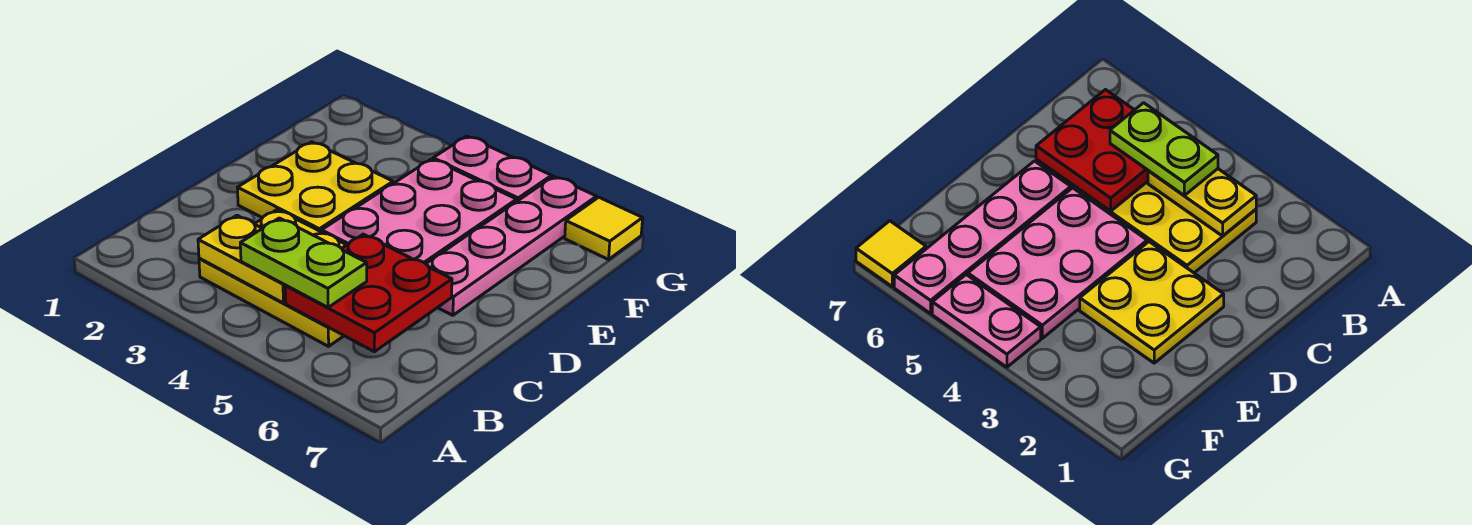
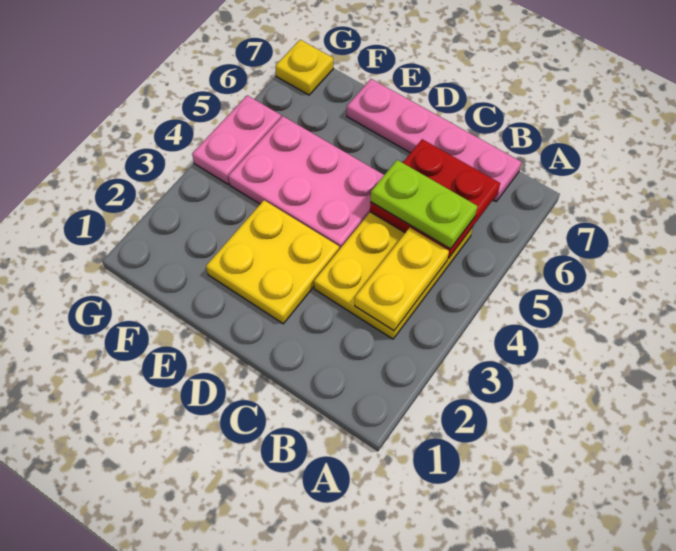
lime 1x2 plate [240,218,367,307] -> lime 1x2 plate turned to [371,160,477,249]
pink 1x4 plate [426,176,597,315] -> pink 1x4 plate moved to [347,79,521,202]
yellow 1x1 tile [565,197,643,260] -> yellow 1x1 plate [275,40,333,95]

